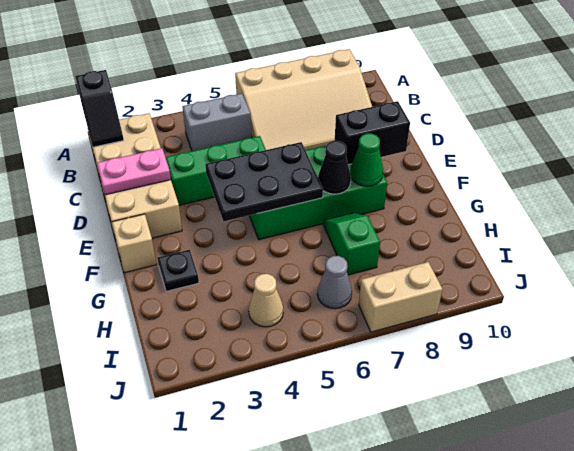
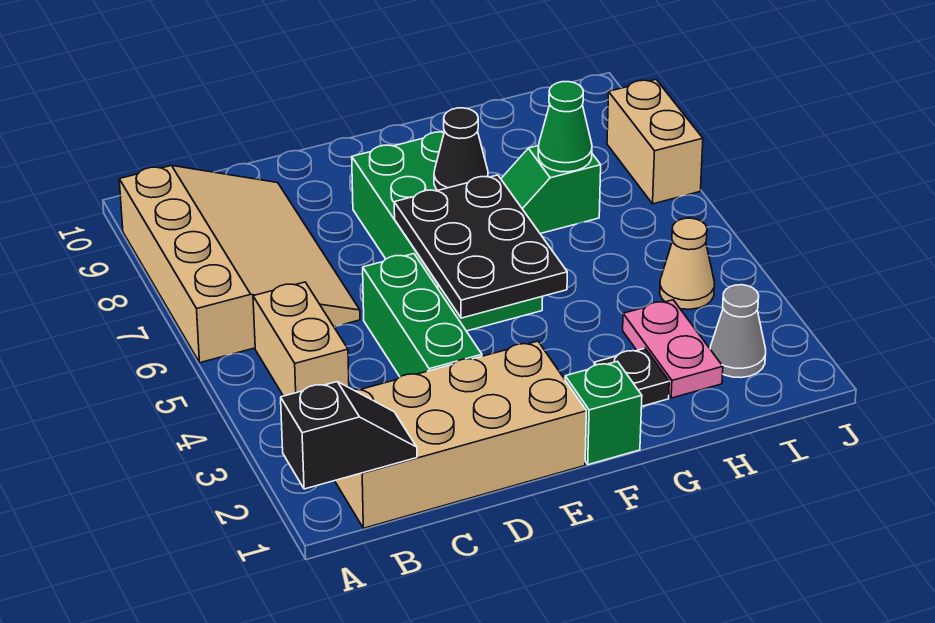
grey 1x2 brick [182,93,252,151] -> tan 1x2 brick [253,282,349,396]
pink 1x2 plate [97,148,171,195] -> pink 1x2 plate moved to [623,300,723,398]
black 1x2 brick [335,101,410,165] -> none
tan 1x1 brick [112,214,157,273] -> green 1x1 brick [565,361,642,465]
green 1x1 cone [350,133,383,186] -> green 1x1 cone moved to [538,82,592,172]
grey 1x1 cone [318,256,352,309] -> grey 1x1 cone moved to [710,285,766,378]

